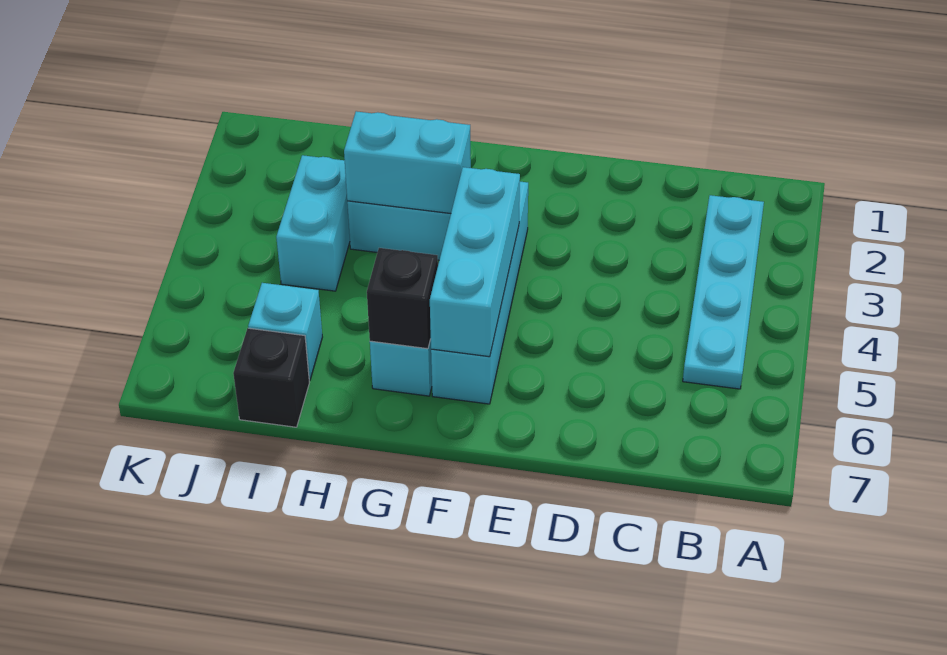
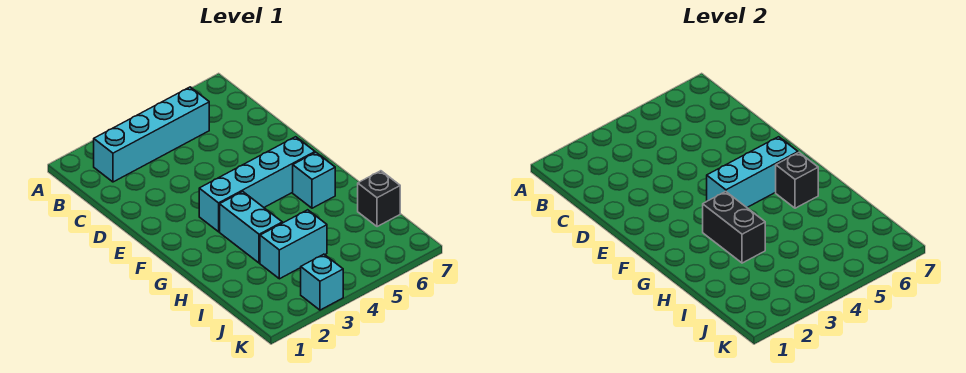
cyan 1x4 plate [683,195,764,389] -> cyan 1x4 brick [94,87,209,182]
cyan 1x2 brick [344,111,471,213] -> black 1x2 brick [703,192,765,263]
cyan 1x1 brick [248,283,322,380] -> cyan 1x1 brick moved to [301,254,343,310]

